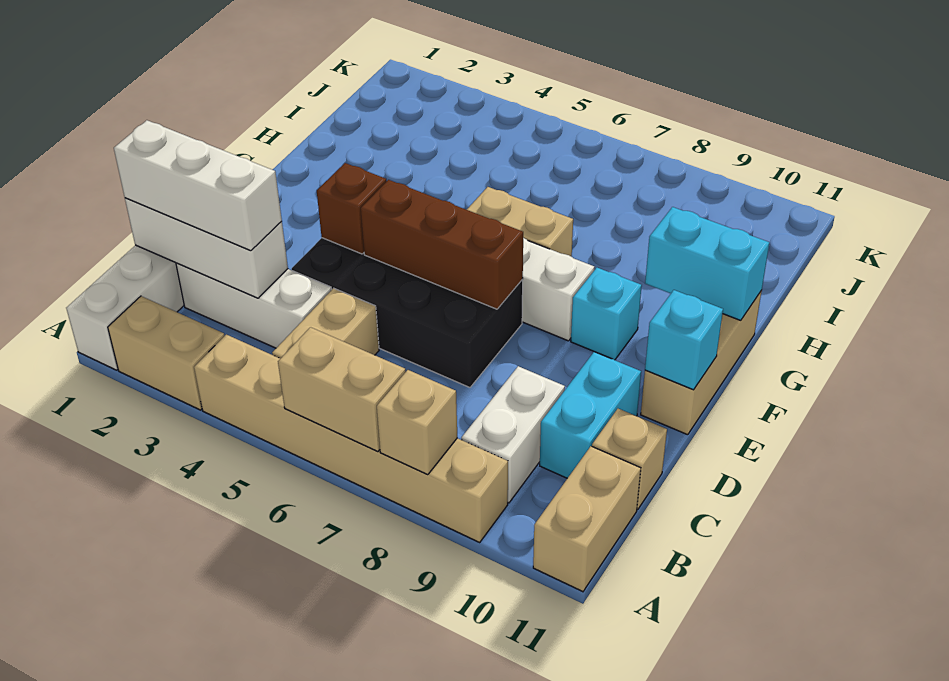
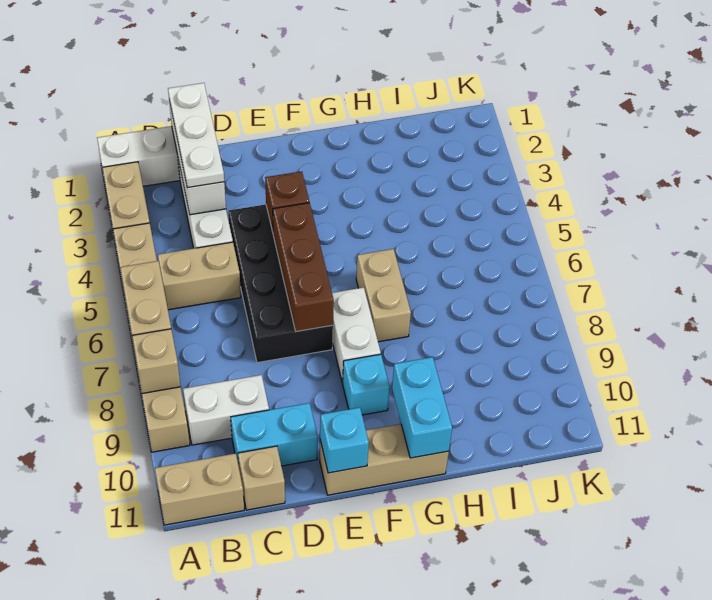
white 1x3 brick [114,120,282,251] -> white 1x3 plate [168,83,224,188]

